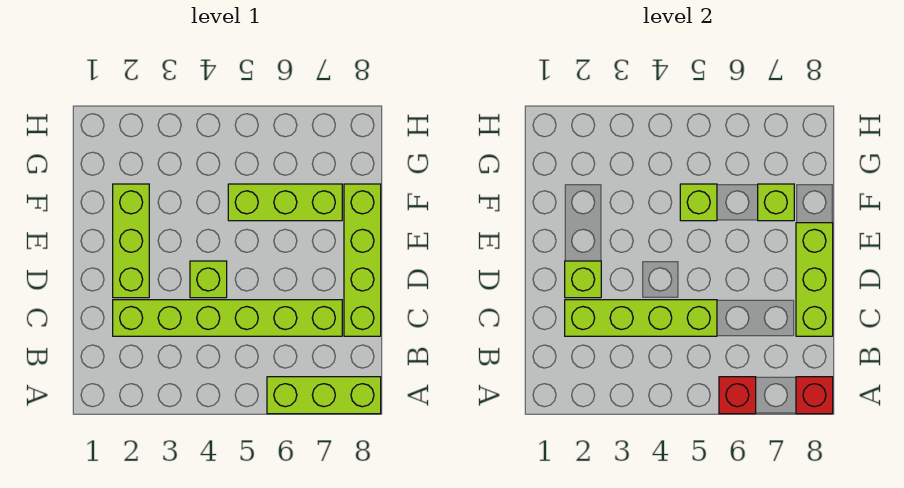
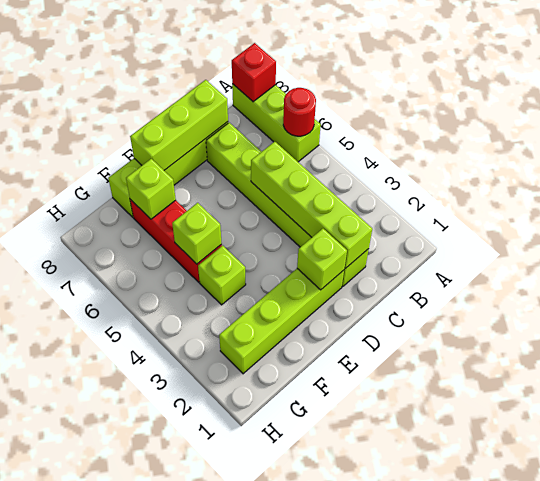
red 1x1 brick [719,377,756,414] -> red 1x1 round brick [283,88,316,136]
lime 1x3 brick [113,184,149,298] -> lime 1x4 brick [219,269,344,374]
lime 1x1 brick [190,261,227,298] -> lime 1x1 brick moved to [198,245,246,305]
lime 1x3 brick [228,184,342,221] -> red 1x3 brick [130,199,222,282]

